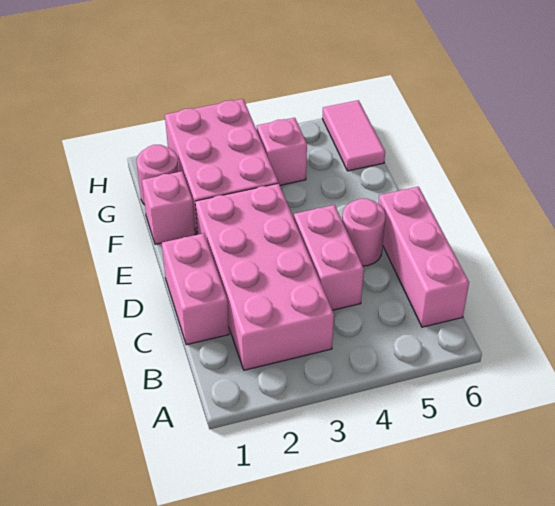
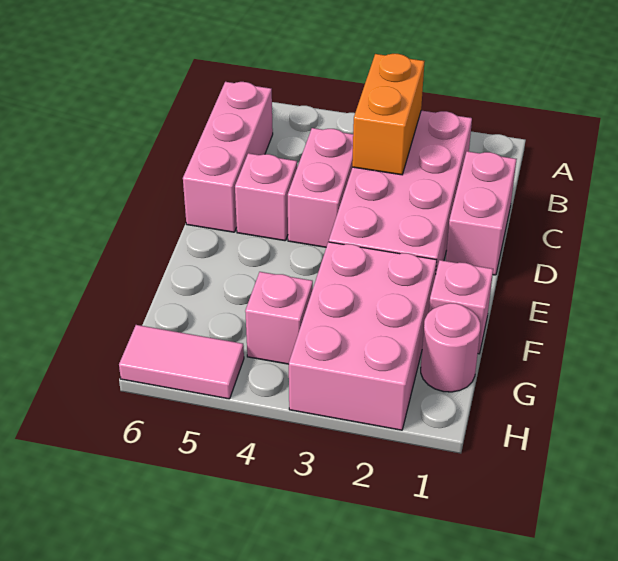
none -> orange 1x2 brick [352,54,424,175]
pink 1x1 round brick [342,199,386,266] -> pink 1x1 brick [235,153,297,241]
pink 1x2 tile [322,100,385,171] -> pink 1x2 tile turned to [119,325,244,399]

